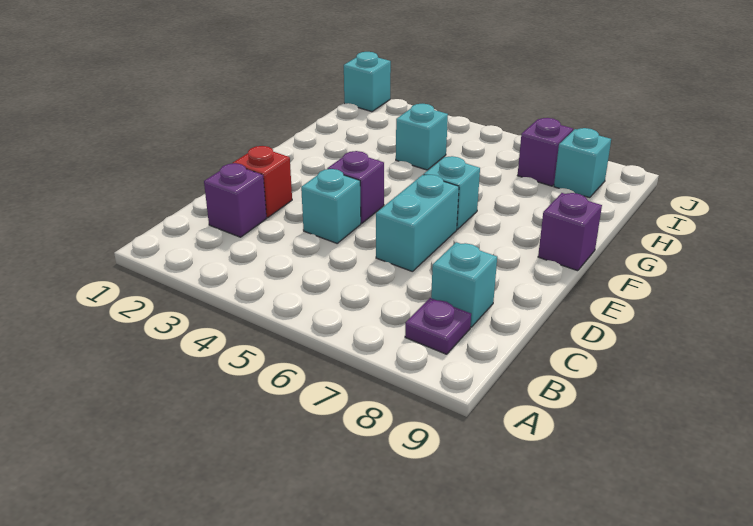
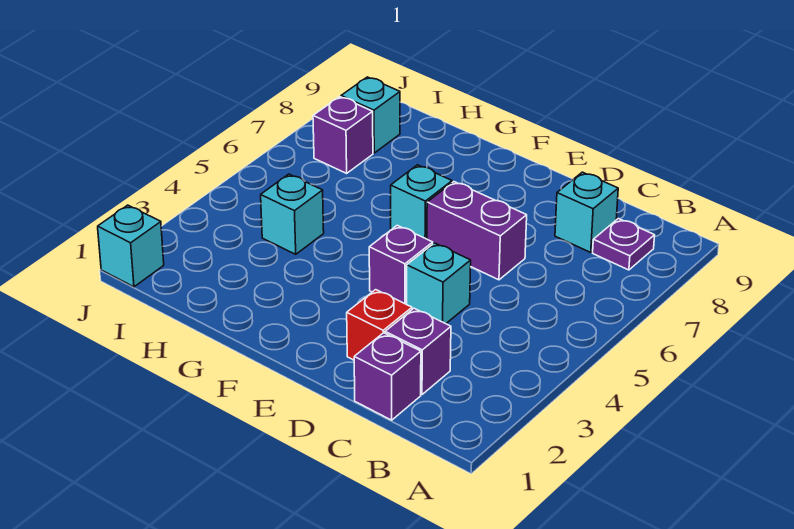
cyan 1x2 brick [376,175,459,272] -> purple 1x2 brick [427,182,527,280]
purple 1x1 brick [538,193,602,271] -> purple 1x1 brick moved to [354,333,421,420]

